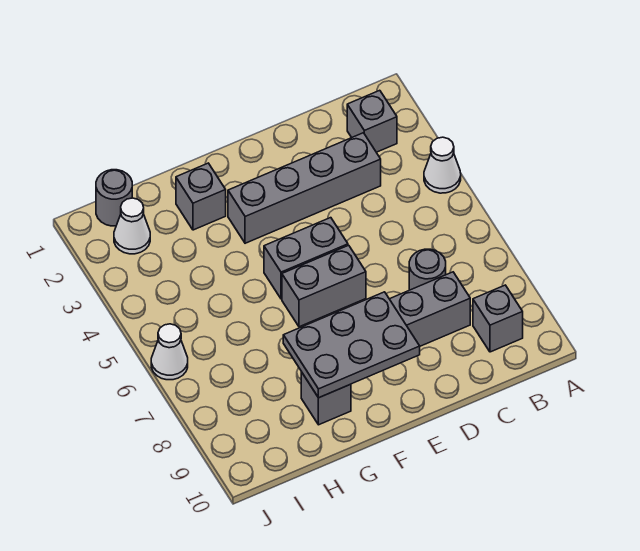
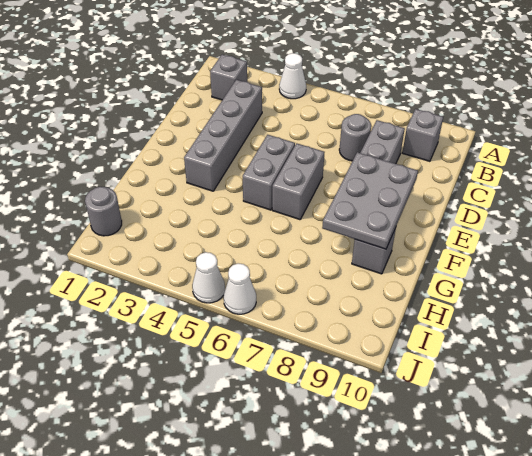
grey 1x1 brick [176,163,226,230] -> none
white 1x1 cone [114,198,150,254] -> white 1x1 cone moved to [192,252,225,303]

